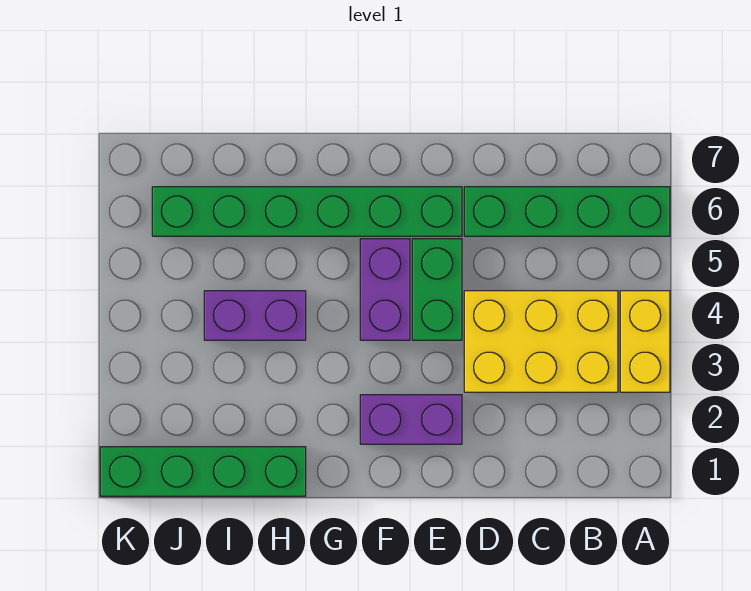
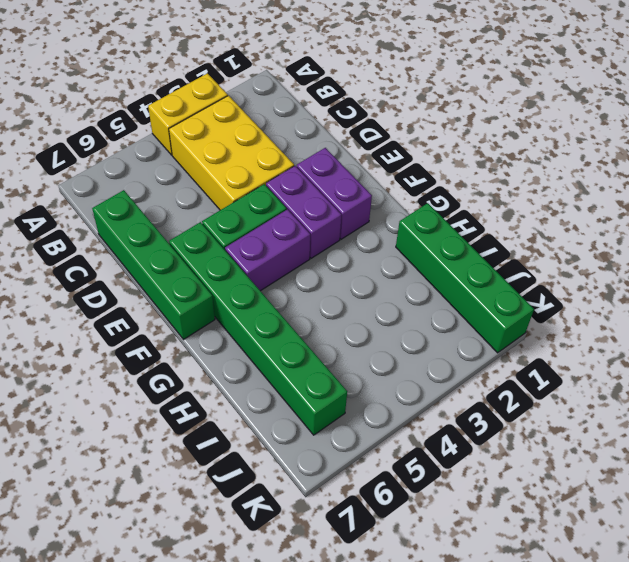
green 1x4 brick [464,187,670,236] -> green 1x4 brick moved to [92,190,215,339]
purple 1x2 brick [204,291,306,340] -> purple 1x2 brick moved to [266,166,341,258]

